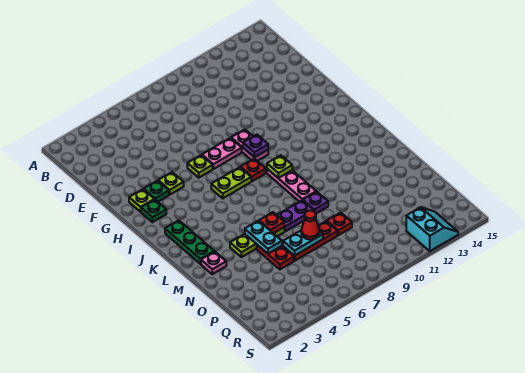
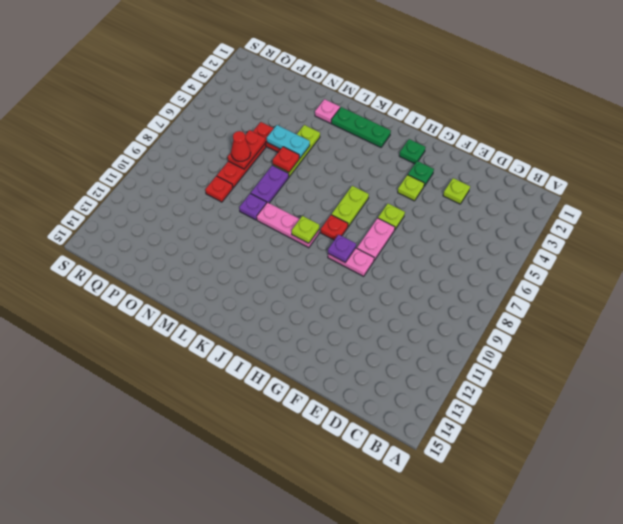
lime 1x1 plate [129,189,154,212] -> lime 1x1 plate moved to [443,178,470,204]
cyan 1x2 plate [283,231,323,256] -> red 1x2 plate [228,130,266,169]
cyan 2x2 slope [406,207,458,251] -> none

